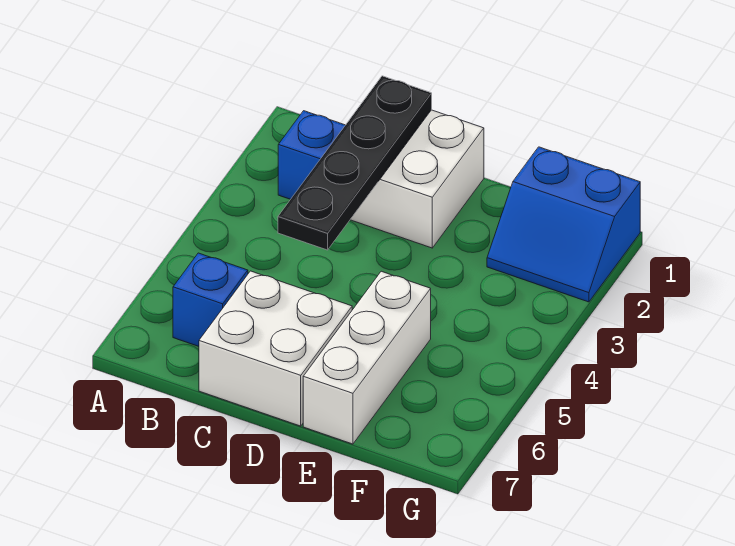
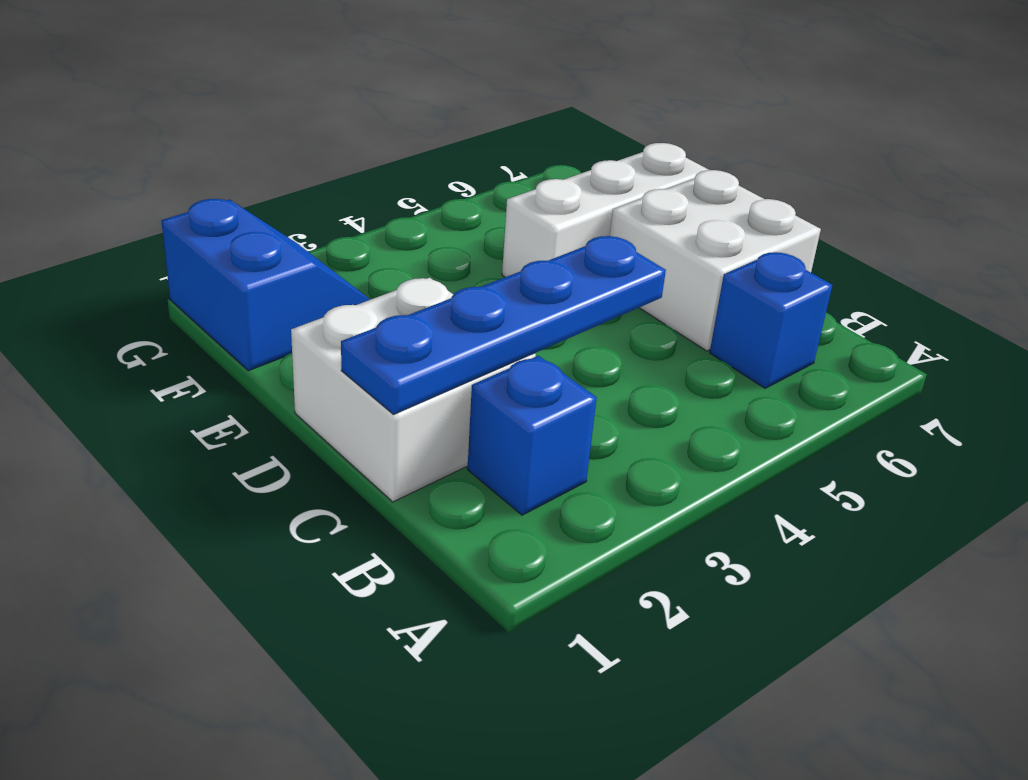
black 1x4 plate [278,76,432,250] -> blue 1x4 plate [341,236,666,414]

